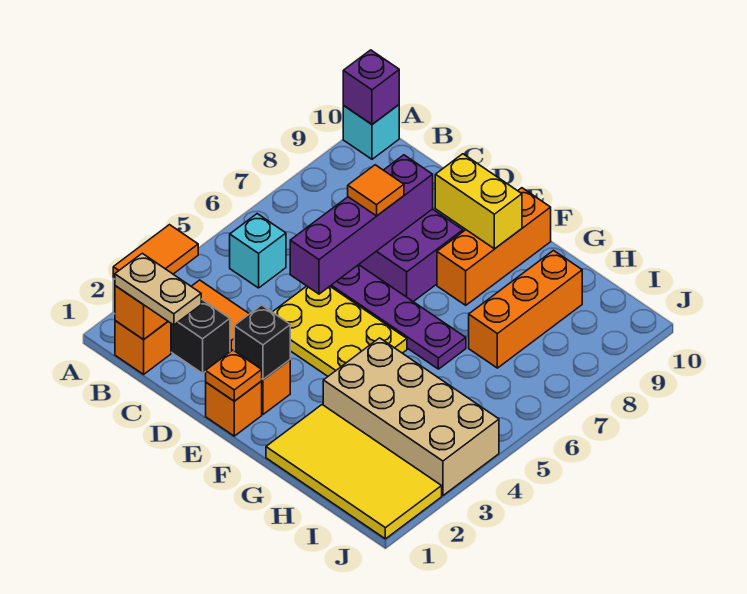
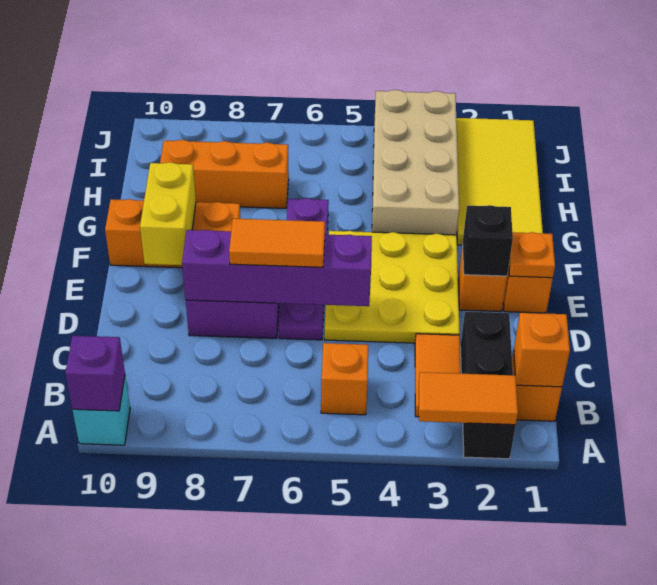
tan 1x2 plate [115,253,201,325] -> none
cyan 1x1 brick [230,214,286,288] -> orange 1x1 brick [321,343,368,415]
yellow 2x3 plate [273,286,407,376] -> yellow 3x3 plate [324,231,460,343]
orange 1x1 tile [348,165,404,216] -> orange 1x2 tile [229,218,325,267]

